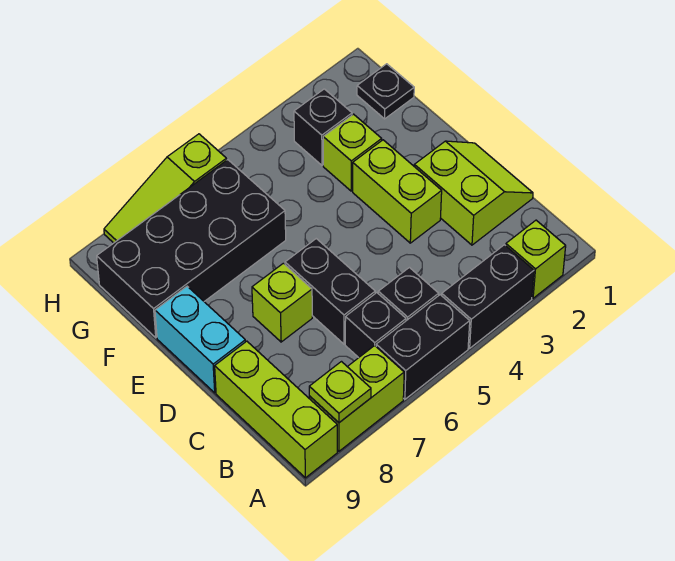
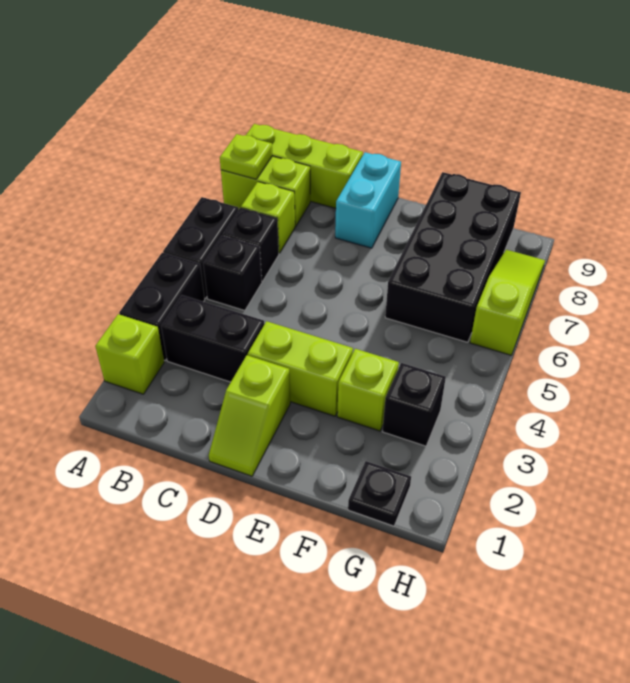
lime 1x2 brick [309,345,404,451] -> lime 1x2 brick turned to [221,156,310,227]
lime 2x2 slope [414,141,533,245] -> lime 1x2 slope [209,355,290,476]
black 1x2 brick [285,239,375,344] -> black 1x2 brick moved to [161,295,264,382]
lime 1x1 brick [252,263,312,342] -> lime 1x1 brick moved to [241,182,295,253]
cyan 1x2 brick [155,286,245,393] -> cyan 1x2 brick turned to [335,152,401,248]

